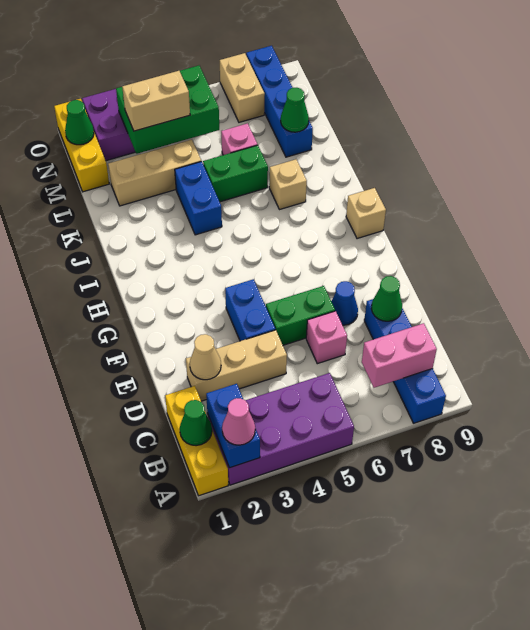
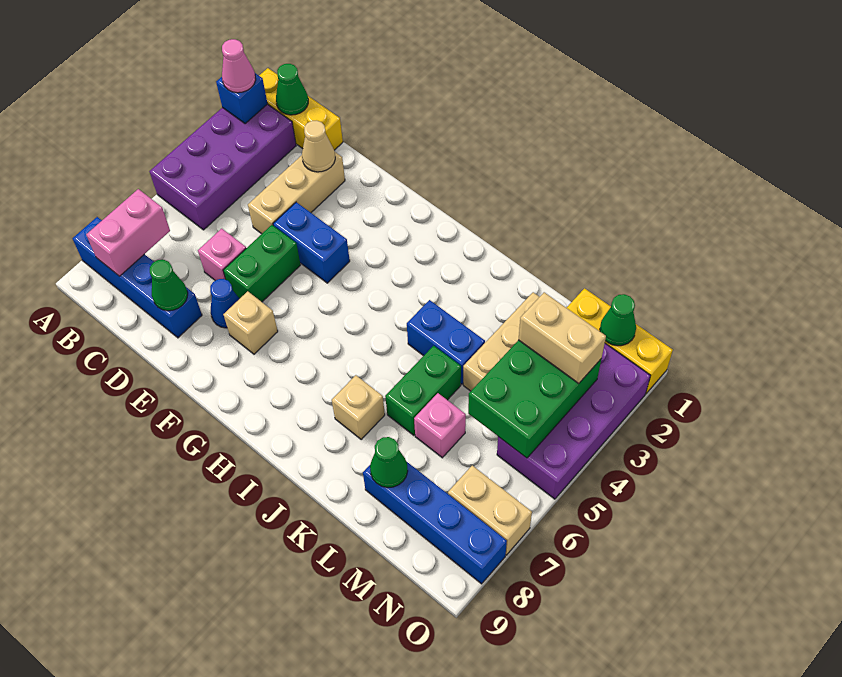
blue 1x2 brick [206,384,260,468] -> blue 1x1 brick [216,73,267,124]
tan 1x1 brick [346,188,386,239] -> tan 1x1 brick moved to [223,291,278,354]
tan 1x2 brick [122,71,190,131] -> tan 1x2 brick turned to [519,292,606,384]

